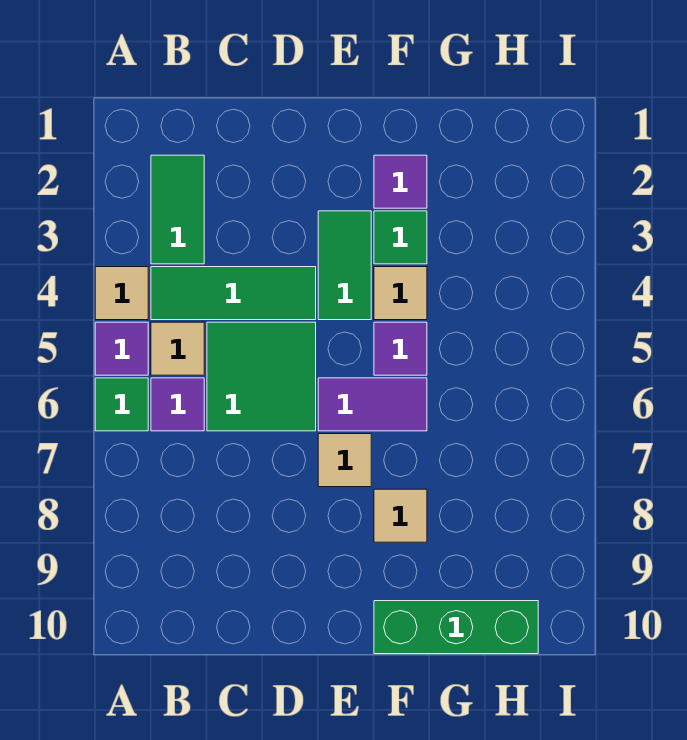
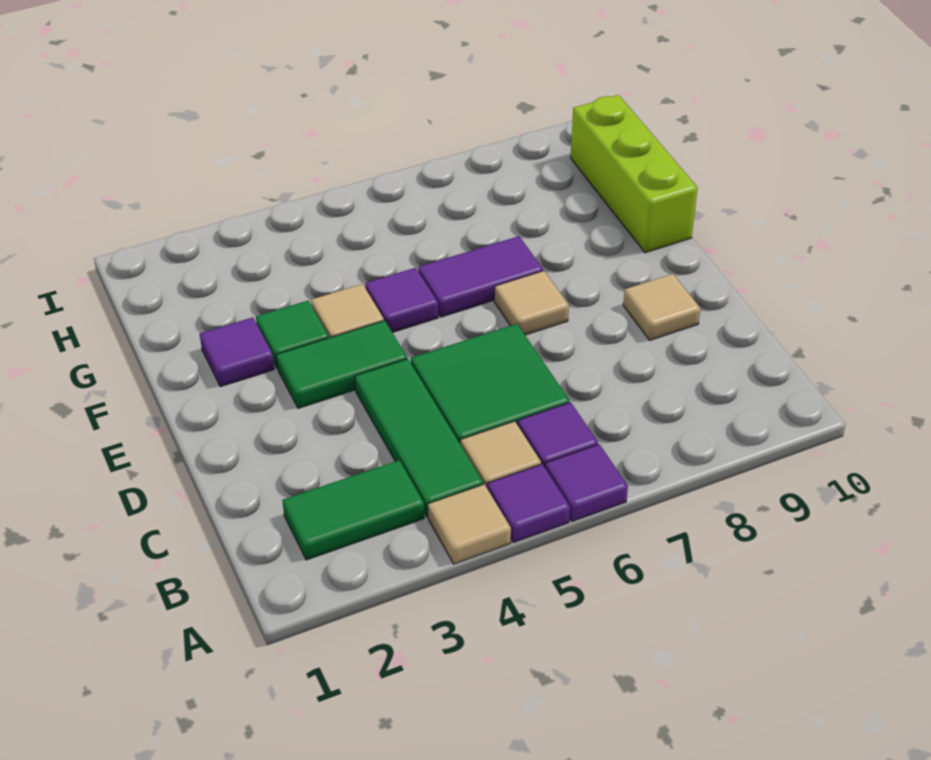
green 1x1 tile [95,378,148,431] -> purple 1x1 tile [545,444,628,521]
purple 1x2 tile [318,378,427,431] -> purple 1x2 tile turned to [418,236,543,317]
tan 1x1 tile [374,489,427,542] -> tan 1x1 tile moved to [623,274,700,340]
green 1x3 brick [374,601,538,654] -> lime 1x3 brick [571,95,698,253]

